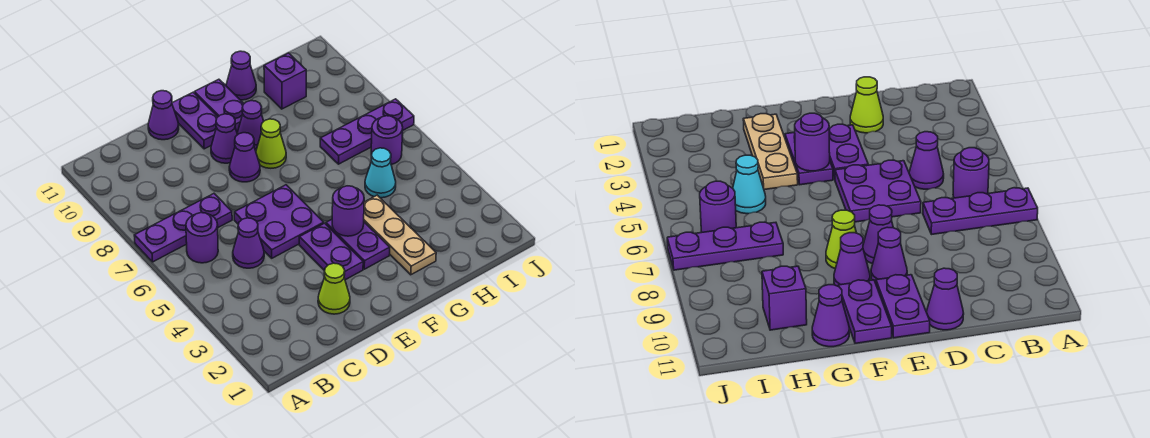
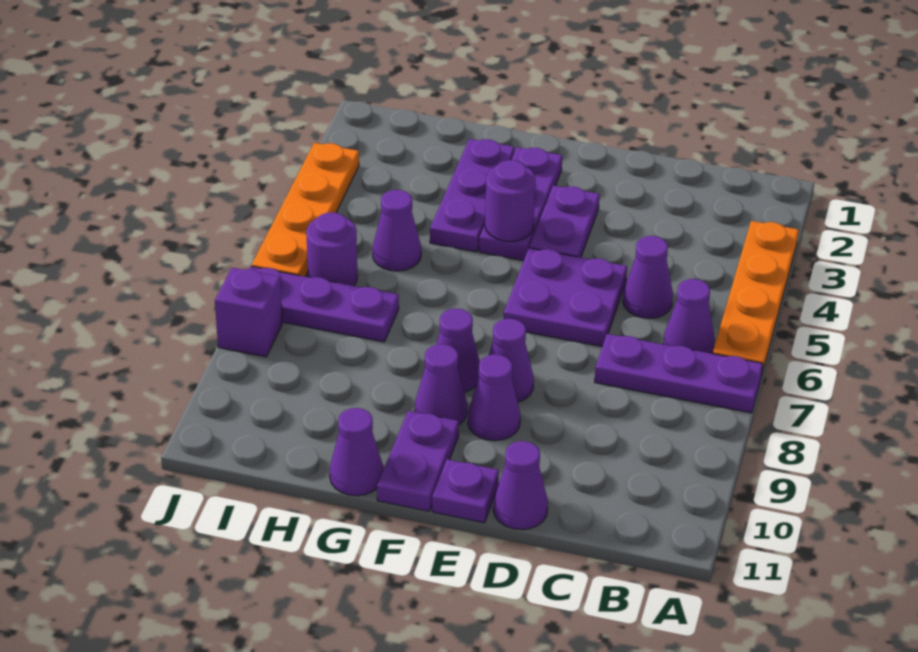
none -> orange 1x4 plate [713,221,799,377]
purple 1x1 round brick [186,213,218,263] -> purple 1x1 cone [663,279,714,353]
lime 1x1 cone [318,263,350,314] -> none
purple 1x2 plate [172,92,218,149] -> purple 1x1 plate [432,459,499,523]
purple 1x2 plate [326,220,390,269] -> purple 1x3 plate [479,147,562,261]
lime 1x1 cone [256,119,286,168] -> purple 1x1 cone [436,309,480,392]
tan 1x3 plate [364,195,436,275] -> purple 1x3 plate [430,139,514,252]
cyan 1x1 cone [365,148,396,198] -> purple 1x1 cone [372,190,421,271]
purple 1x1 brick [264,53,306,109] -> purple 1x1 brick moved to [215,268,282,357]
none -> orange 1x4 plate [252,143,359,276]

